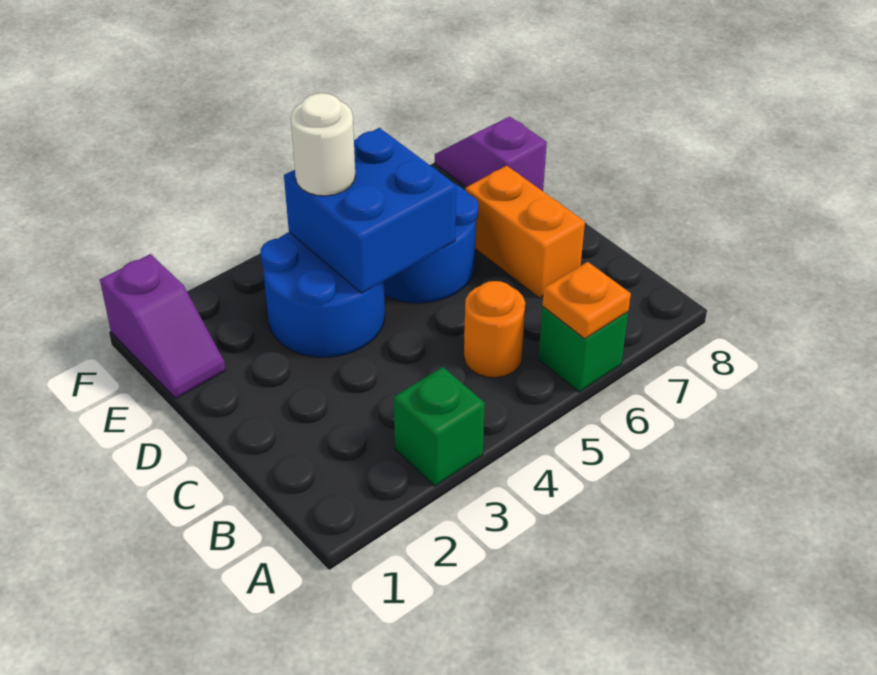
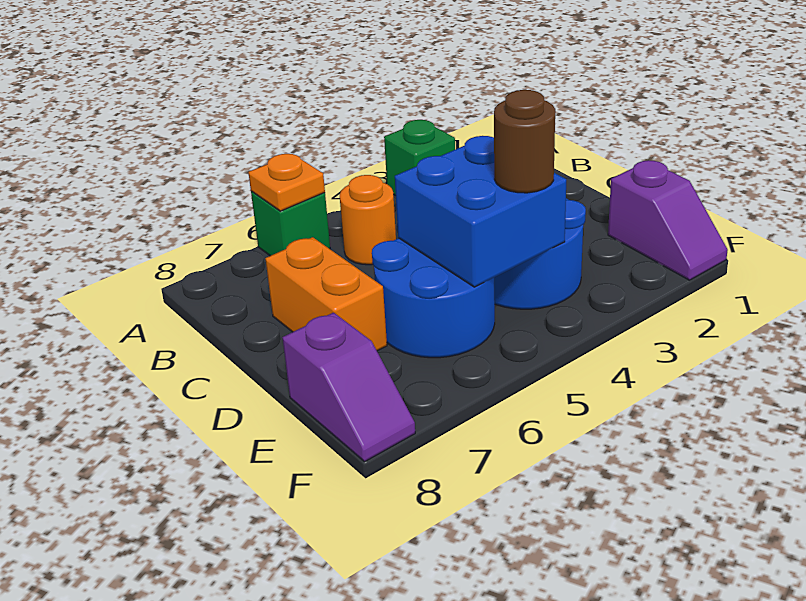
purple 1x2 slope [100,254,226,398] -> purple 1x2 slope turned to [608,160,728,280]
white 1x1 round brick [291,93,355,196] -> brown 1x1 round brick [494,90,555,193]

